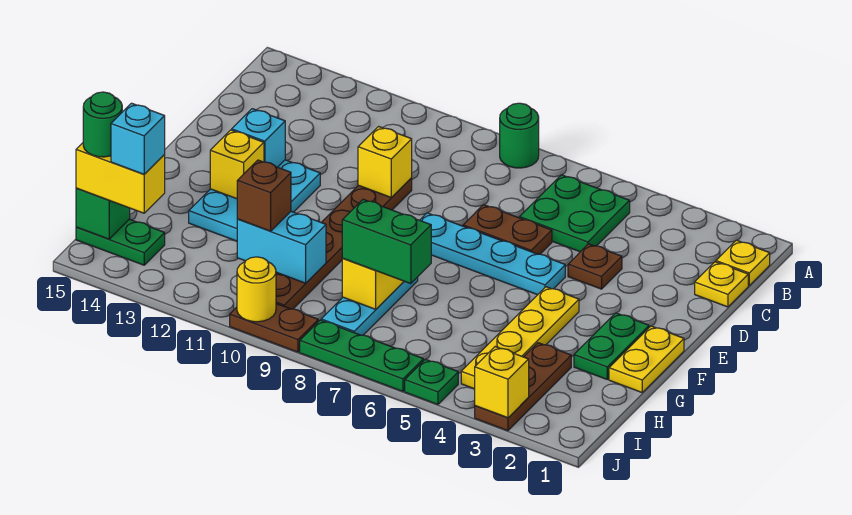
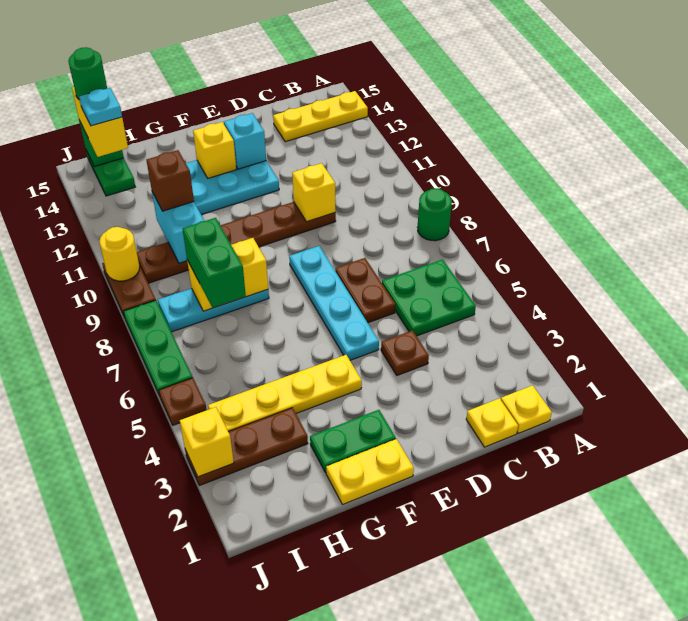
none -> yellow 1x3 plate [273,91,368,142]
cyan 1x1 brick [111,103,165,174] -> cyan 1x1 plate [79,88,122,126]
green 1x1 plate [405,359,458,404] -> brown 1x1 plate [159,378,207,425]

